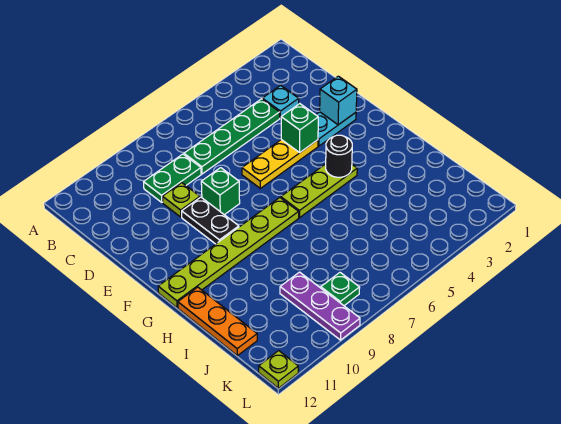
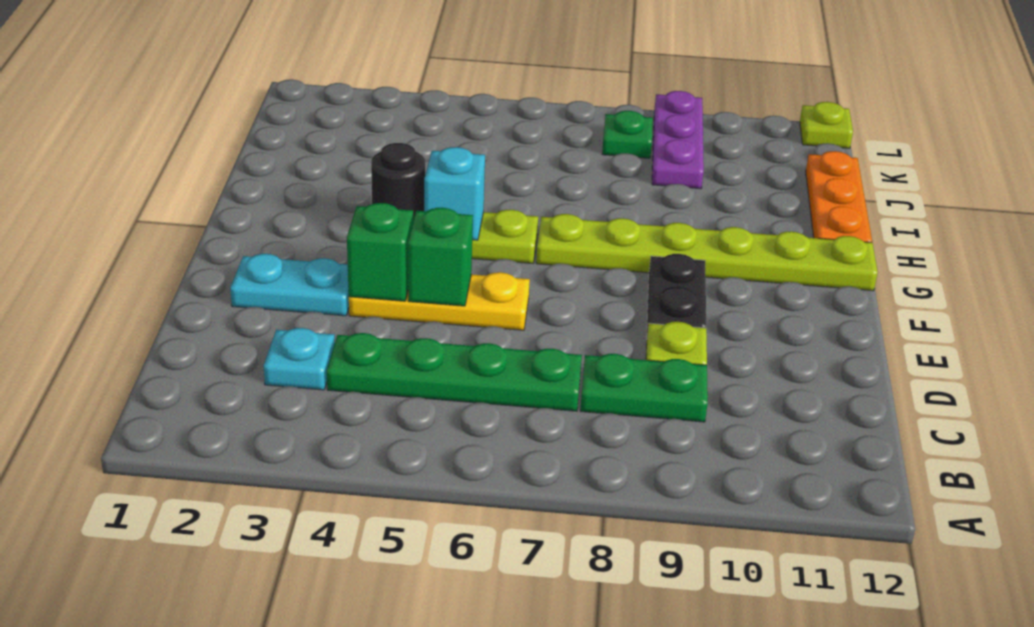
cyan 1x1 brick [320,76,357,125] -> cyan 1x1 brick moved to [424,147,485,240]
green 1x1 brick [201,168,240,215] -> green 1x1 brick moved to [408,208,473,306]

